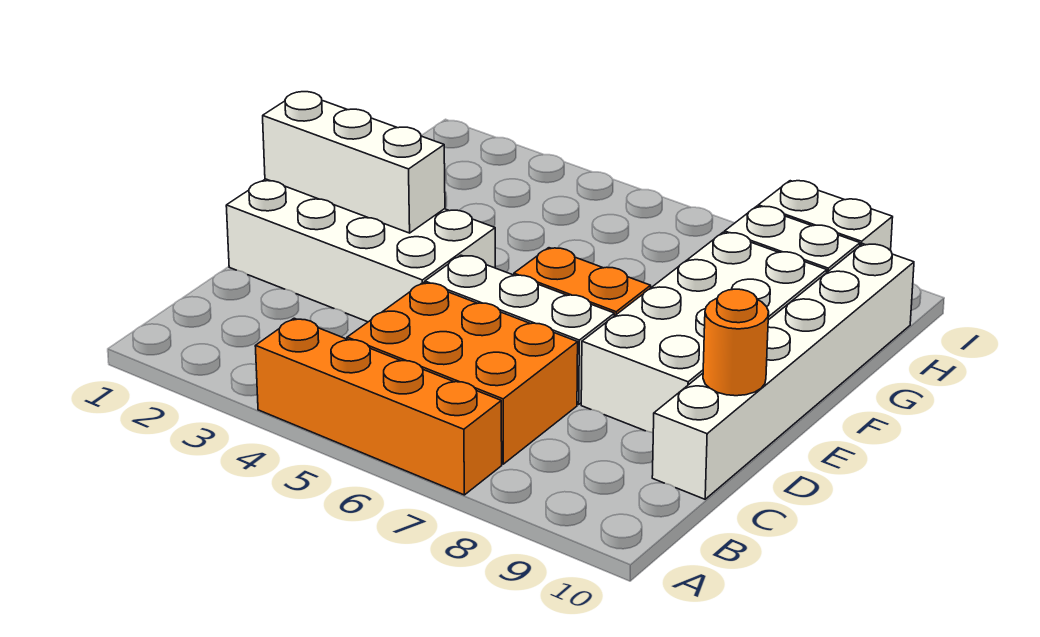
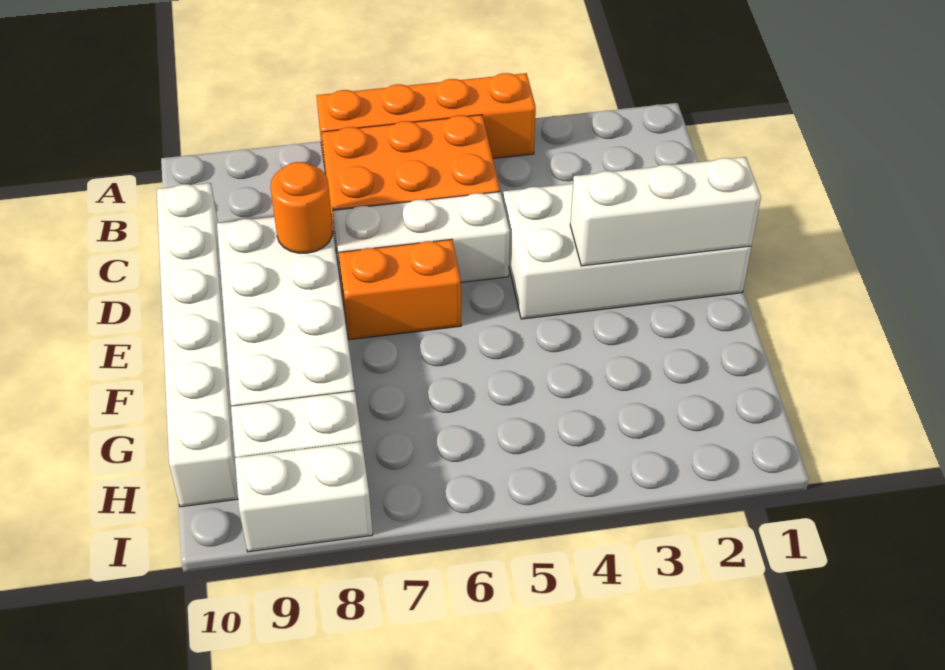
orange 1x1 round brick [703,289,769,396] -> orange 1x1 round brick moved to [270,162,333,253]

